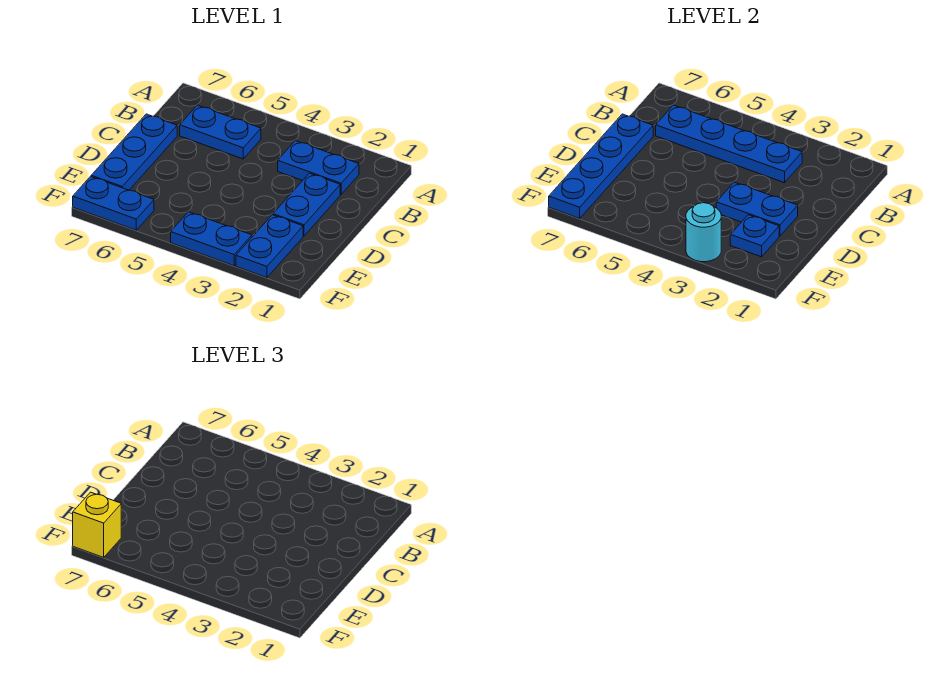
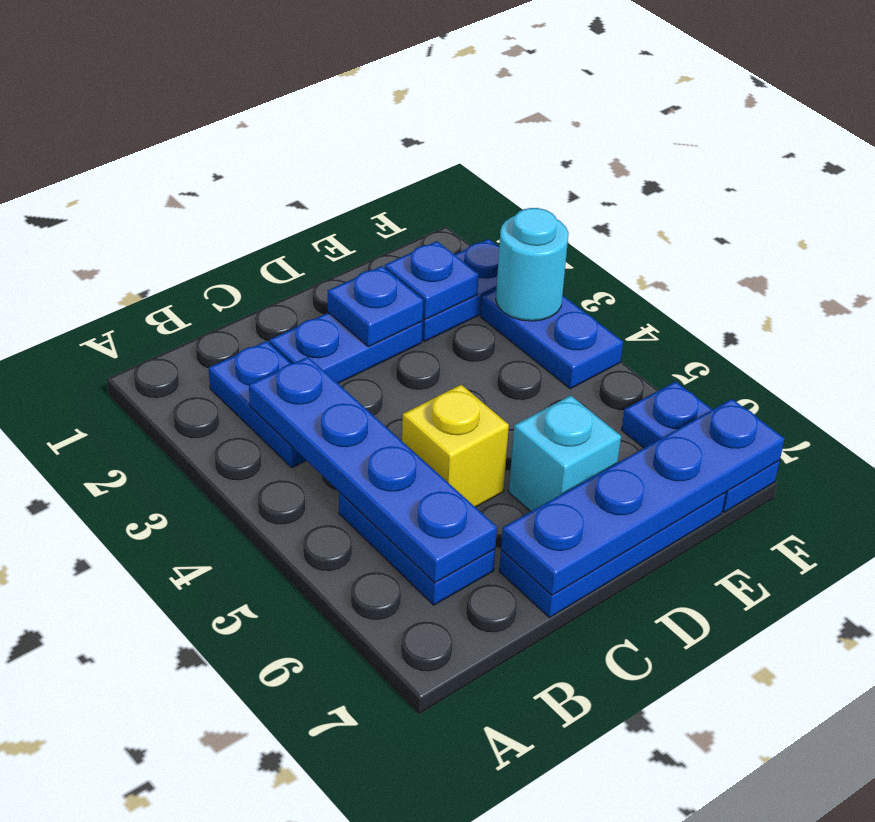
blue 1x2 plate [716,182,798,236] -> blue 1x1 plate [328,266,423,347]
none -> cyan 1x1 brick [509,395,621,512]
yellow 1x1 brick [73,492,121,557] -> yellow 1x1 brick moved to [402,385,509,507]

